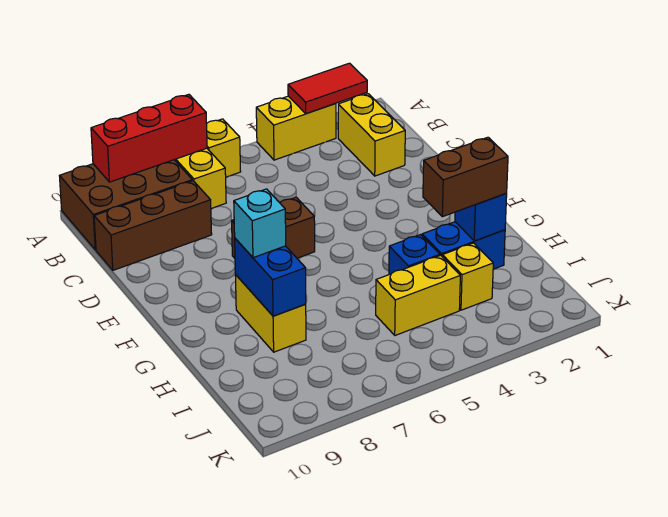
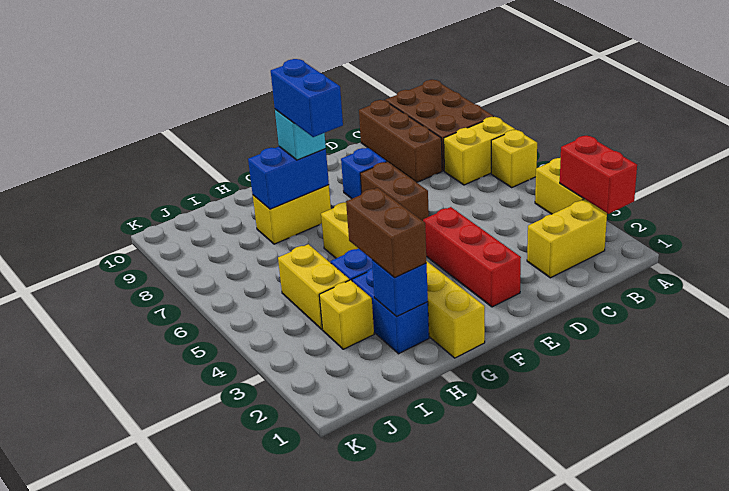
red 1x2 tile [288,63,367,114] -> red 1x2 brick [560,136,637,214]
red 1x3 brick [91,94,207,182] -> red 1x3 brick moved to [423,207,521,307]
none -> blue 1x1 brick [341,148,386,199]
none -> yellow 1x6 brick [321,202,485,358]
none -> blue 1x2 brick [271,59,343,137]

